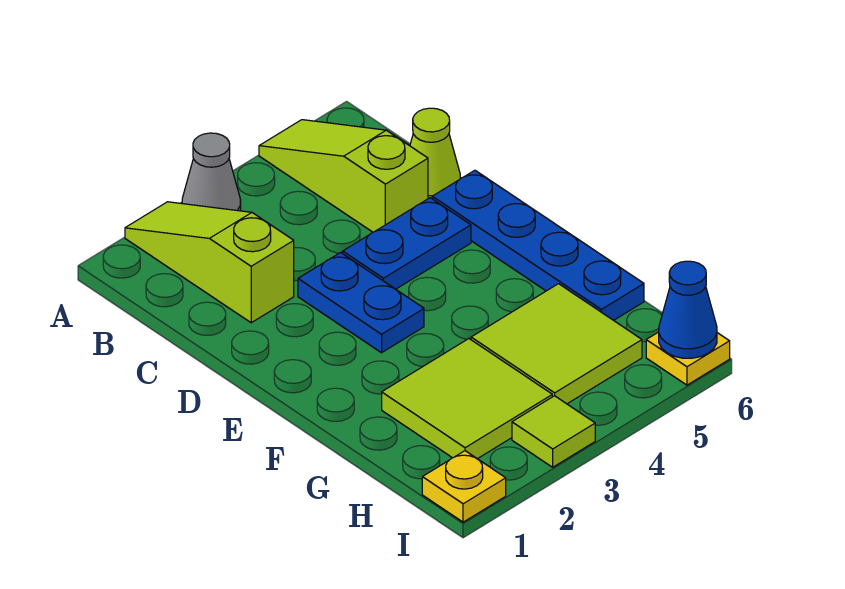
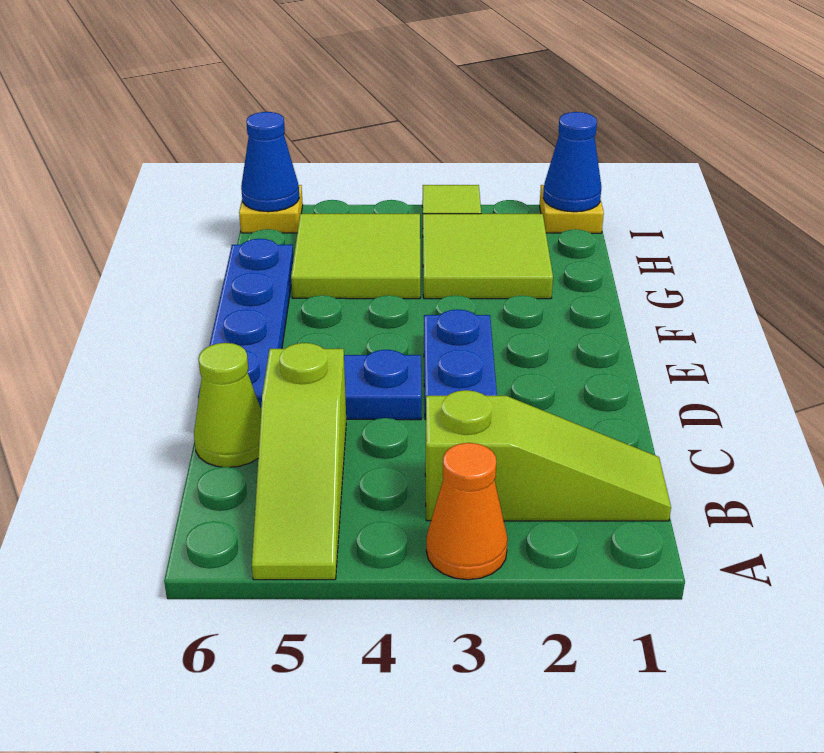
lime 1x3 slope [125,202,294,323] -> lime 1x3 slope turned to [425,390,671,521]
grey 1x1 cone [182,133,241,211] -> orange 1x1 cone [426,443,508,580]
none -> blue 1x1 cone [543,112,601,212]

